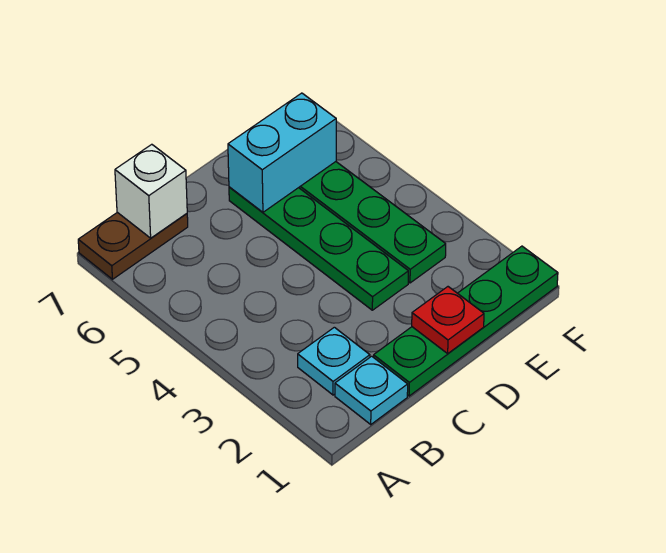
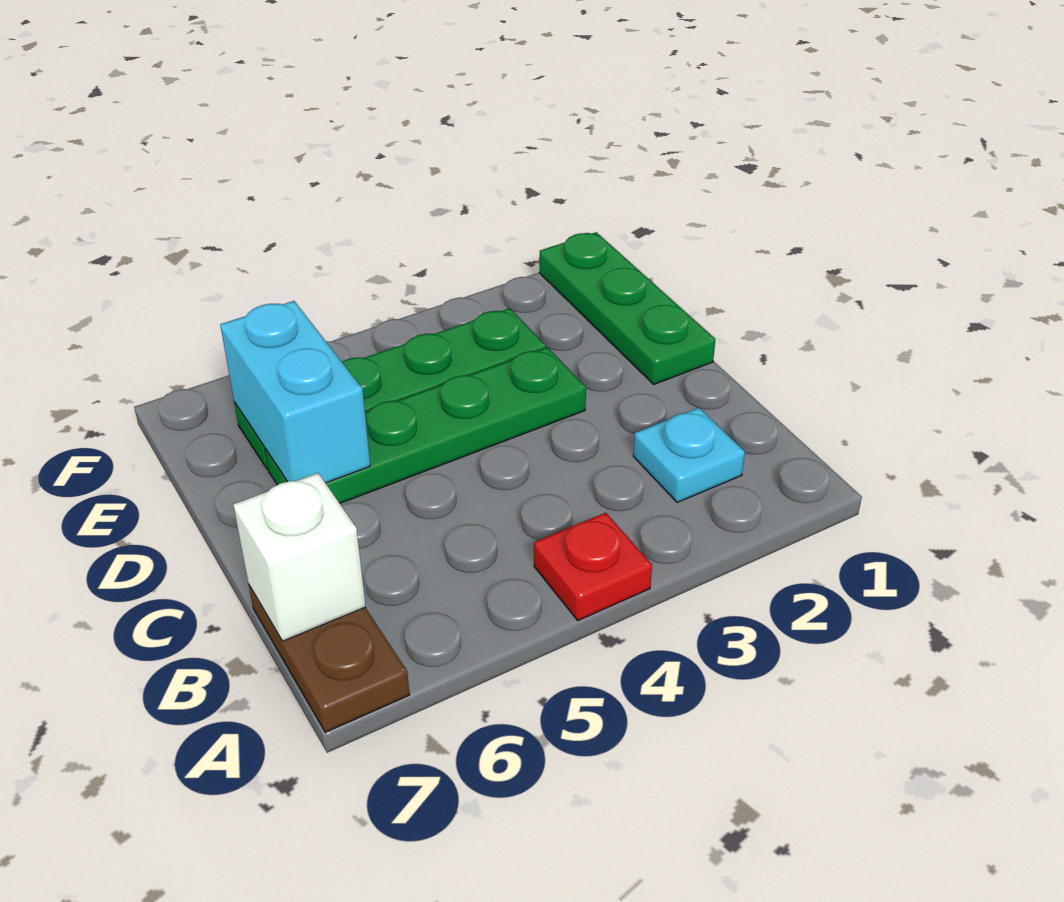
cyan 1x1 plate [335,356,408,424] -> none
green 1x4 plate [374,246,558,396] -> green 1x3 plate [540,232,716,384]
red 1x1 plate [412,287,484,354] -> red 1x1 plate moved to [534,513,652,620]

